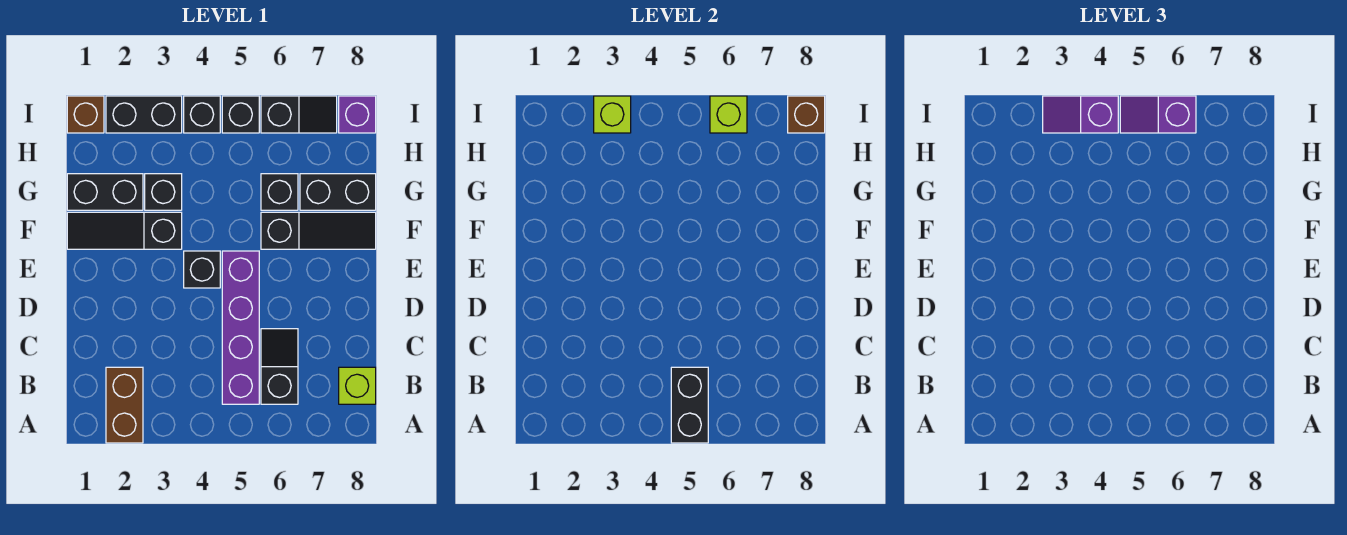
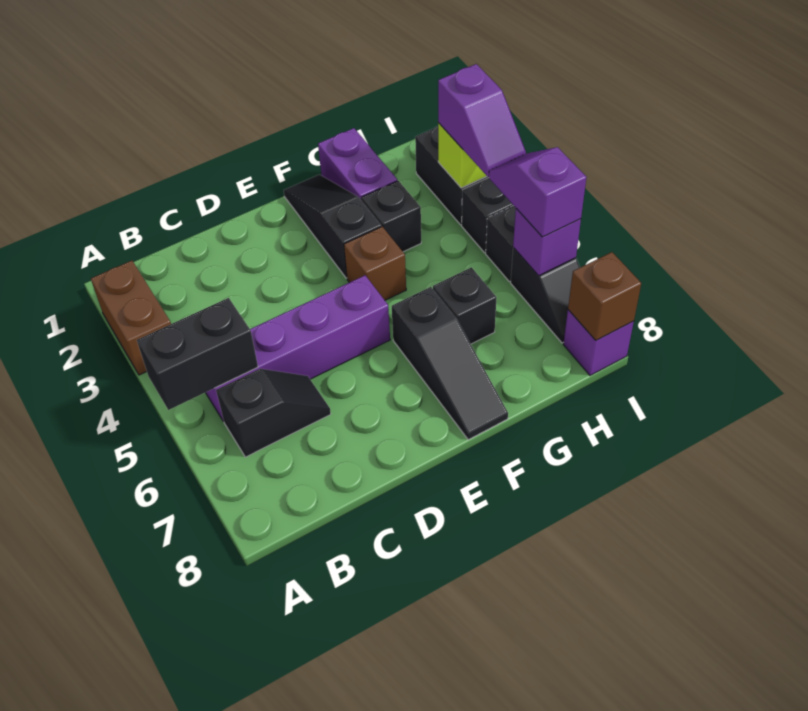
brown 1x2 brick [106,367,143,443] -> brown 1x2 brick turned to [91,261,171,375]
lime 1x1 brick [339,367,376,404] -> none
black 1x1 brick [184,251,220,288] -> none
black 1x2 brick [67,174,143,210] -> purple 1x2 brick [318,128,397,199]
black 1x2 brick [300,174,376,210] -> none
brown 1x1 brick [67,96,104,133] -> brown 1x1 brick moved to [344,227,406,300]
purple 1x2 slope [1043,96,1118,133] -> purple 1x2 slope turned to [438,64,526,177]
lime 1x1 brick [710,96,747,133] -> purple 1x1 brick [513,209,581,276]

